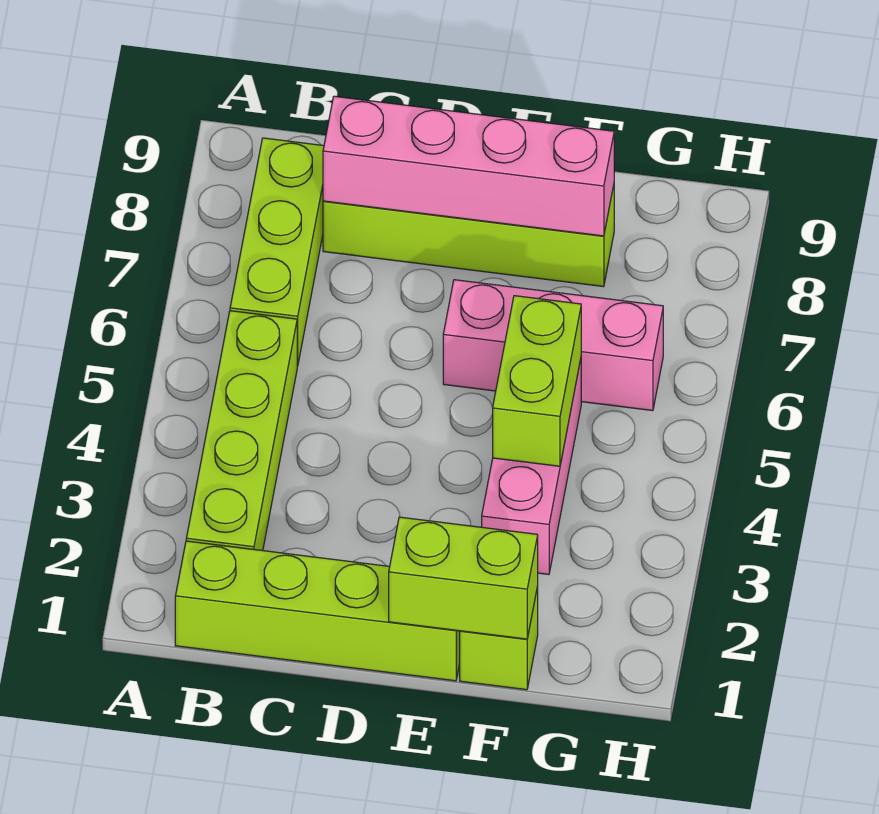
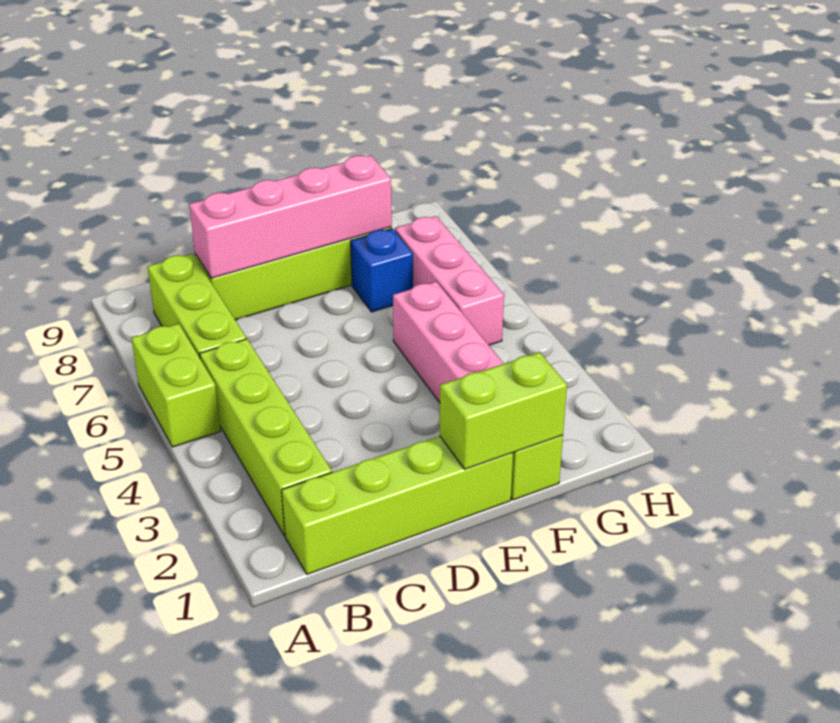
pink 1x3 brick [443,280,663,411] -> pink 1x3 brick turned to [395,216,504,345]
lime 1x2 brick [493,296,581,466] -> lime 1x2 brick moved to [131,324,220,447]
none -> blue 1x1 brick [351,229,413,312]

